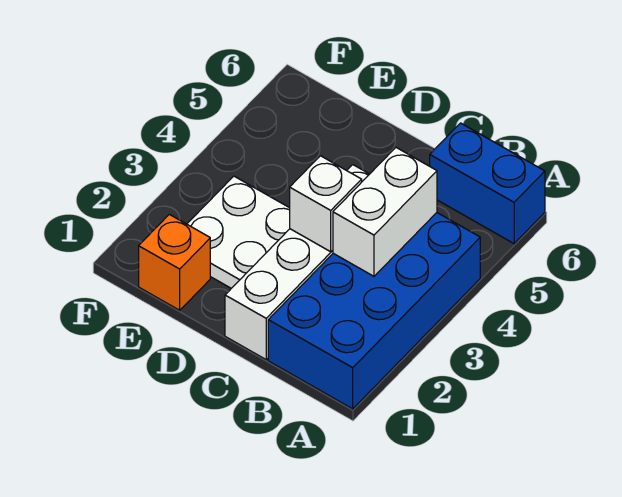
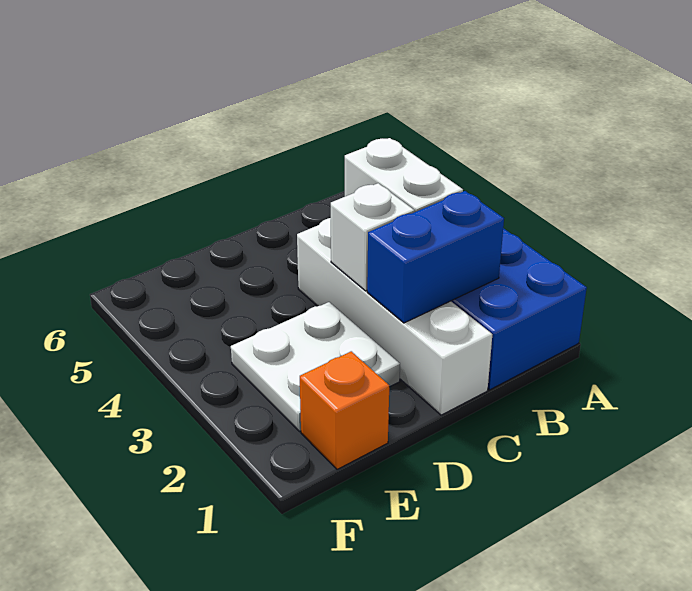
blue 1x2 brick [430,123,545,244] -> blue 1x2 brick moved to [367,191,504,323]

